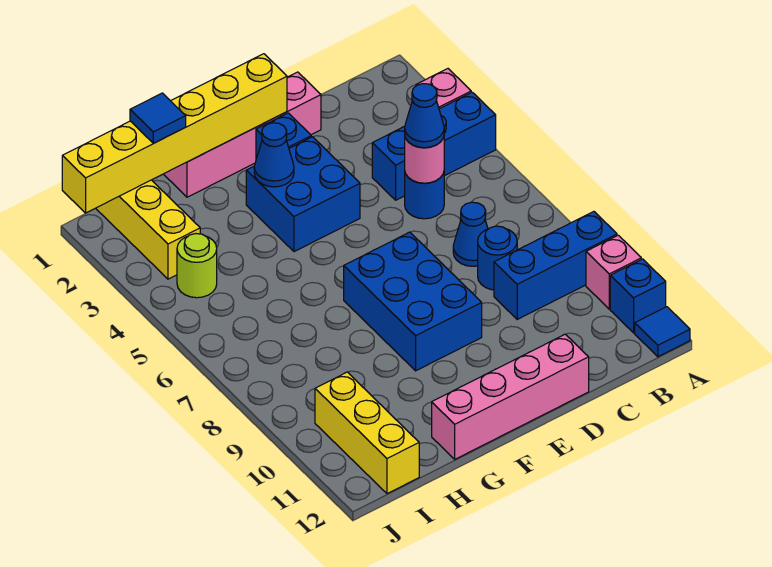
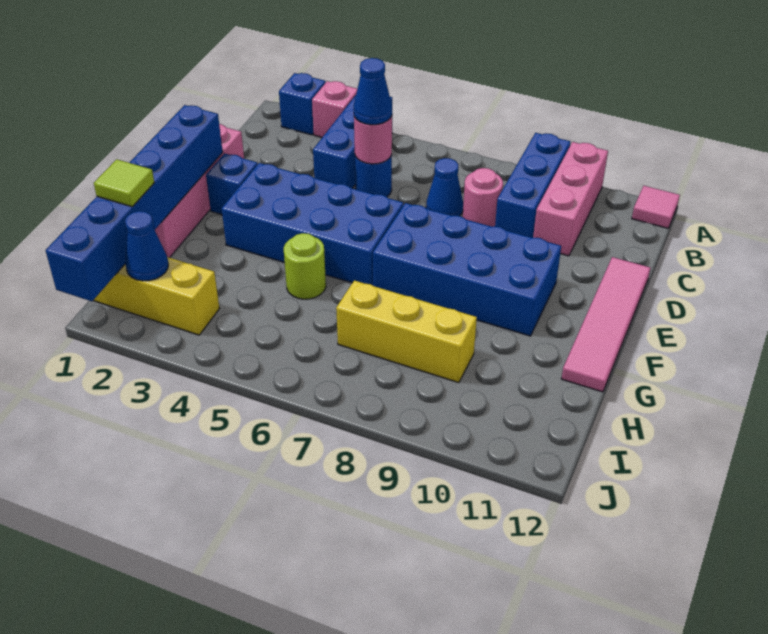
pink 1x1 brick [586,235,641,309] -> pink 1x3 brick [533,142,608,256]
blue 1x1 brick [610,259,666,333] -> blue 1x1 brick moved to [279,73,326,135]
blue 1x1 tile [635,307,690,357] -> pink 1x1 tile [632,186,680,228]
blue 1x1 round brick [478,226,517,290] -> pink 1x1 round brick [463,168,503,227]
pink 1x4 brick [432,334,589,459] -> pink 1x4 tile [561,257,650,392]
yellow 1x6 brick [62,54,287,213] -> blue 1x6 brick [46,105,223,301]
blue 2x2 brick [246,137,360,252] -> blue 2x4 brick [222,163,403,285]
blue 2x3 brick [344,232,482,371] -> blue 2x4 brick [373,203,561,336]
blue 1x1 cone [254,123,294,187] -> blue 1x1 cone moved to [125,211,168,281]
blue 1x1 tile [130,93,186,143] -> lime 1x1 tile [94,159,154,207]
lime 1x1 round brick [177,234,217,298] -> lime 1x1 round brick moved to [284,233,326,299]
yellow 1x3 brick [315,372,419,494] -> yellow 1x3 brick moved to [336,280,477,383]

